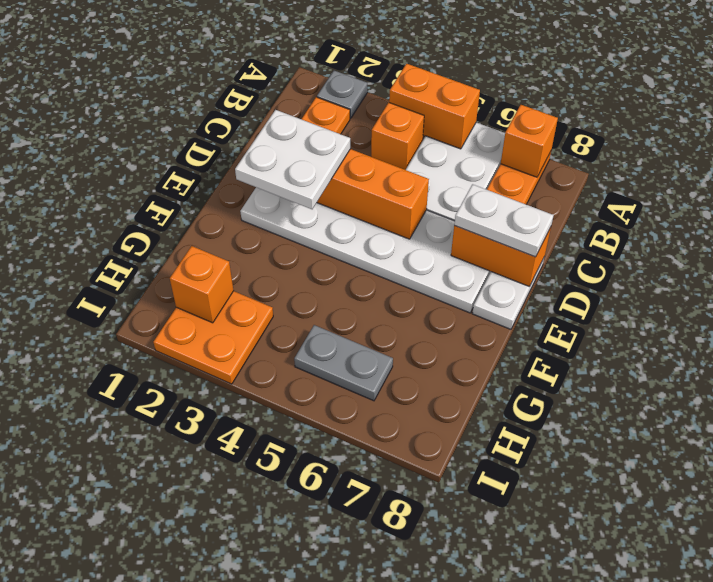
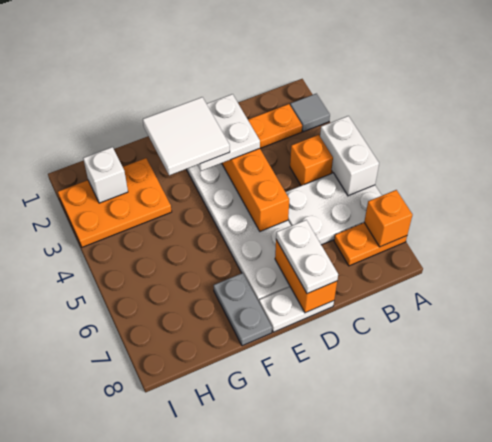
grey 1x1 plate [317,71,367,118] -> grey 1x1 tile [290,94,330,132]
orange 1x2 brick [389,64,480,149] -> white 1x2 brick [320,116,379,196]
none -> white 2x2 tile [143,97,230,175]
orange 2x2 plate [153,291,273,384] -> orange 2x3 plate [58,158,172,247]
orange 1x1 brick [170,246,234,323] -> white 1x1 brick [83,147,128,203]
grey 1x2 plate [294,325,393,401] -> grey 1x2 plate moved to [214,273,272,346]

